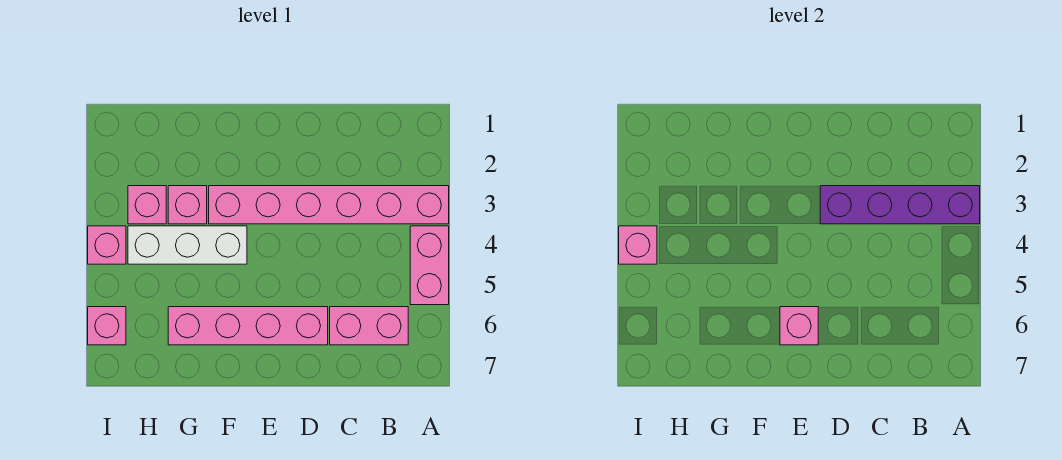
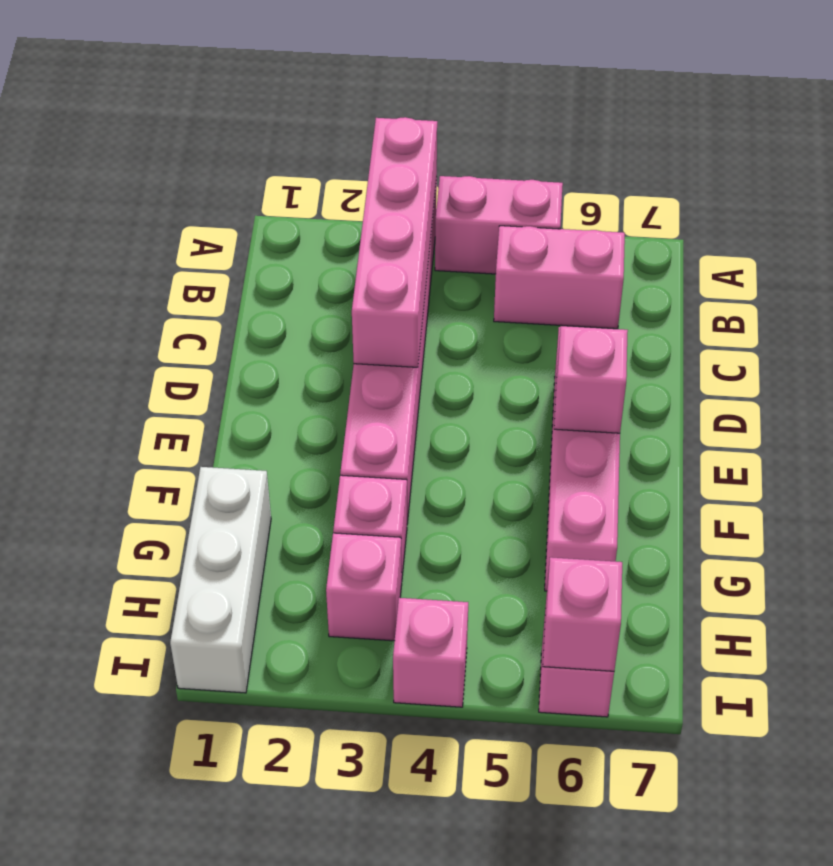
purple 1x4 brick [820,186,980,224] -> pink 1x4 brick [352,117,437,367]
pink 1x2 brick [330,307,408,345] -> pink 1x2 brick turned to [494,226,625,329]
white 1x3 brick [128,226,247,264] -> white 1x3 brick moved to [170,467,271,693]
pink 1x1 brick [619,226,657,264] -> pink 1x1 brick moved to [543,557,622,671]

